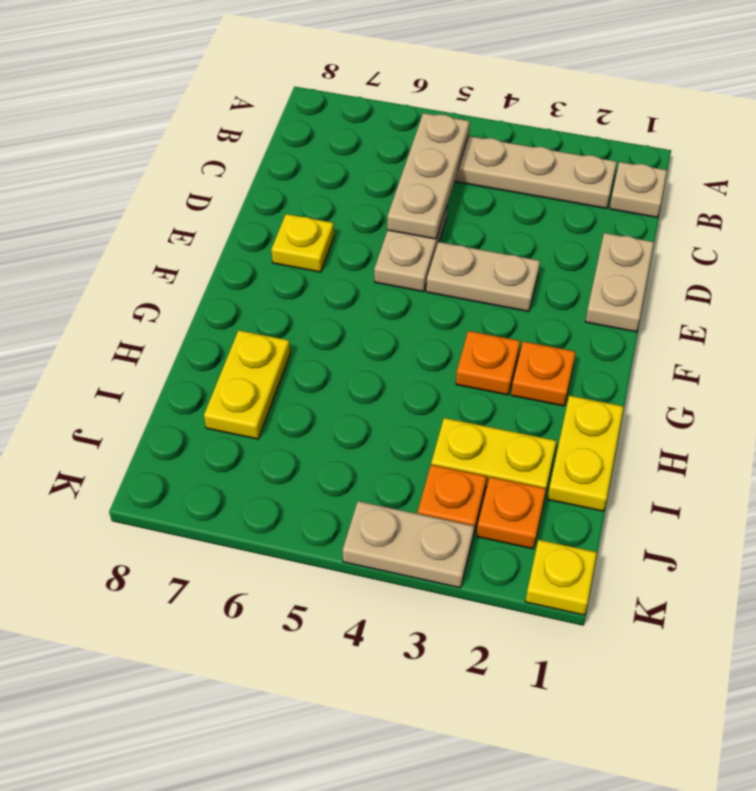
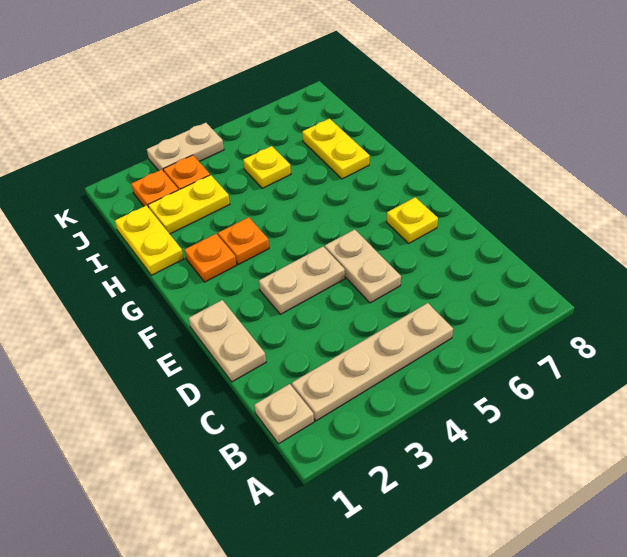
tan 1x3 plate [387,113,470,239] -> none
yellow 1x1 plate [525,540,597,615] -> yellow 1x1 plate moved to [243,146,291,188]

